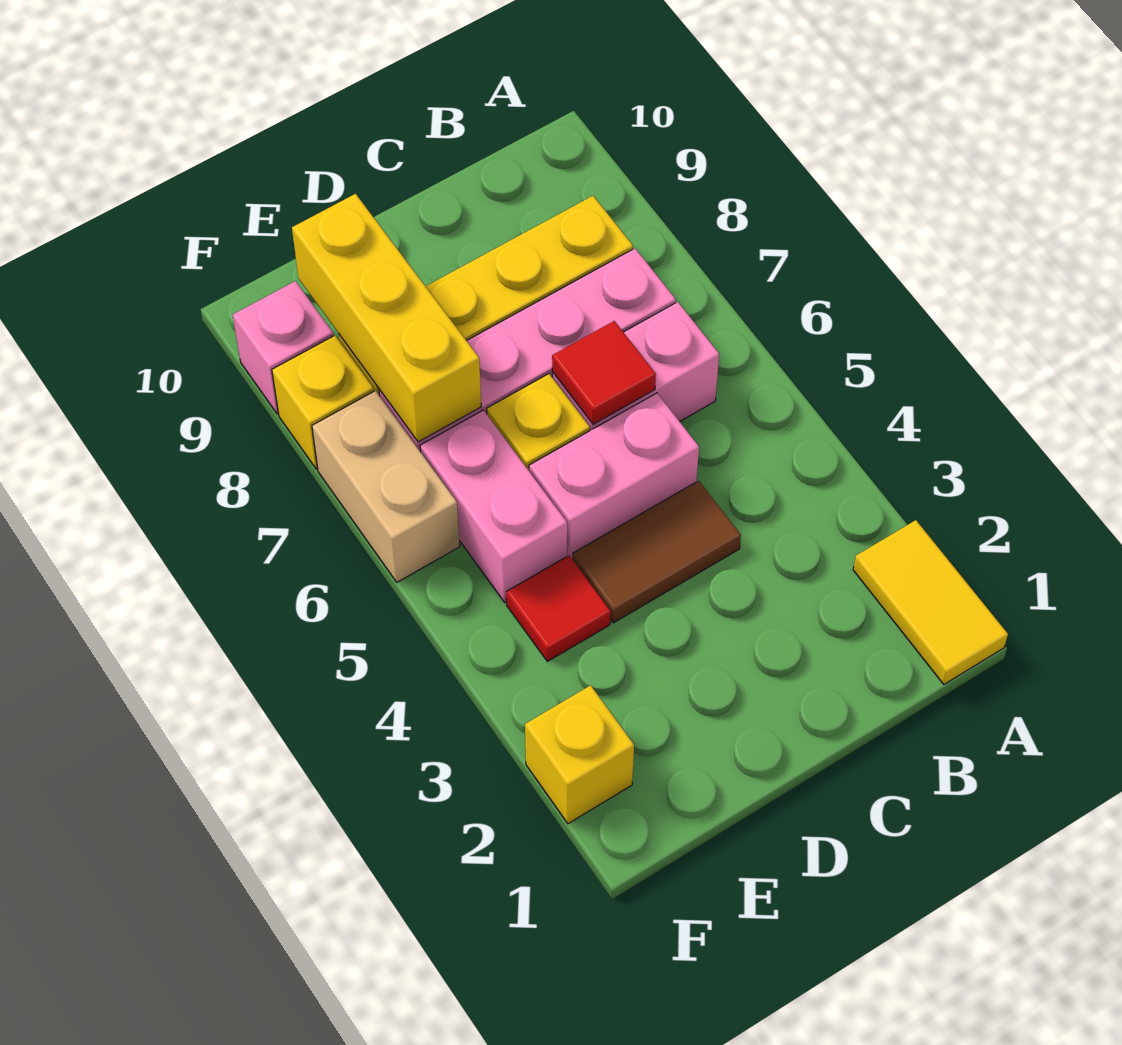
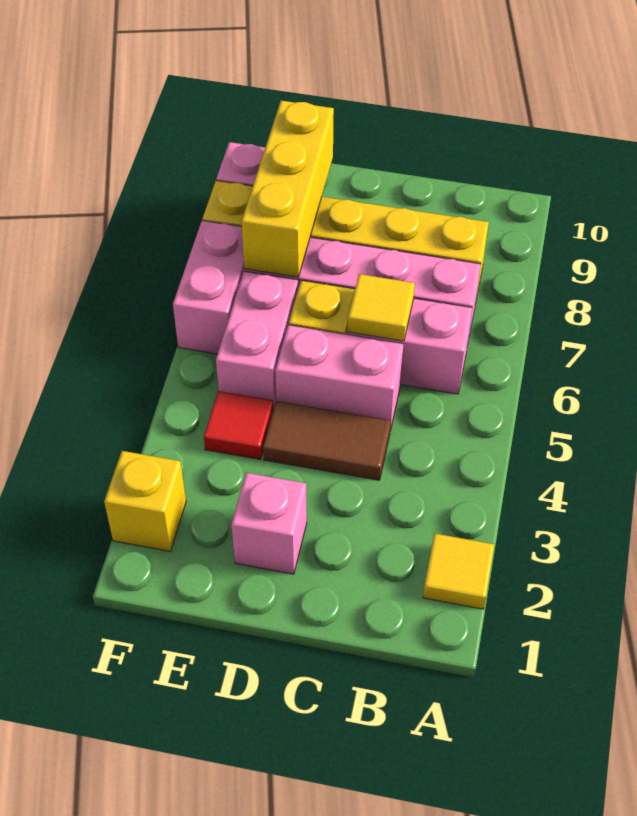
yellow 1x2 tile [853,520,1008,684] -> yellow 1x1 tile [423,534,494,609]
red 1x1 tile [552,321,656,424] -> yellow 1x1 tile [348,274,415,341]
none -> pink 1x1 brick [231,473,307,574]
tan 1x2 brick [312,391,460,582] -> pink 1x2 brick [173,220,244,354]

